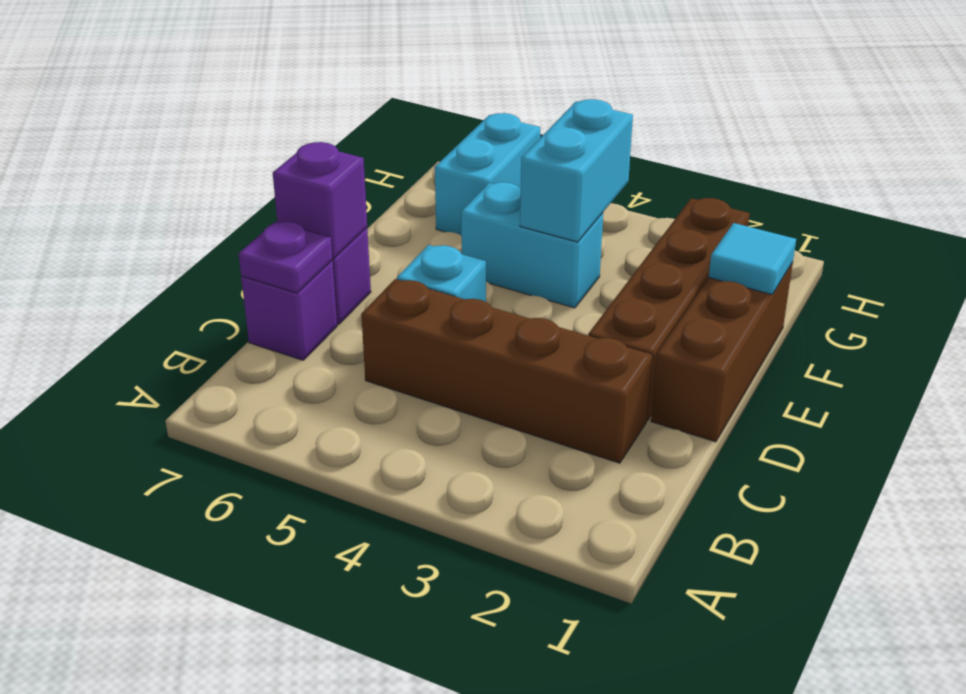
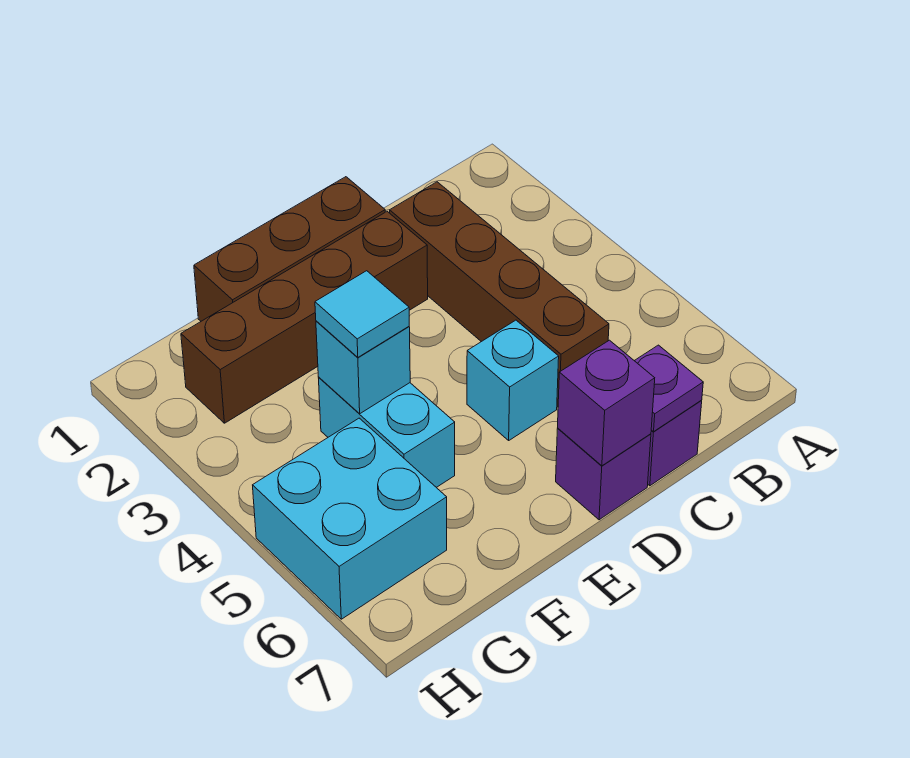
cyan 1x1 tile [709,223,796,295] -> cyan 1x1 tile moved to [315,271,409,357]
cyan 1x2 brick [520,99,633,242] -> cyan 1x1 brick [316,321,410,414]
cyan 1x2 brick [435,113,540,236] -> cyan 2x2 brick [253,418,447,619]

